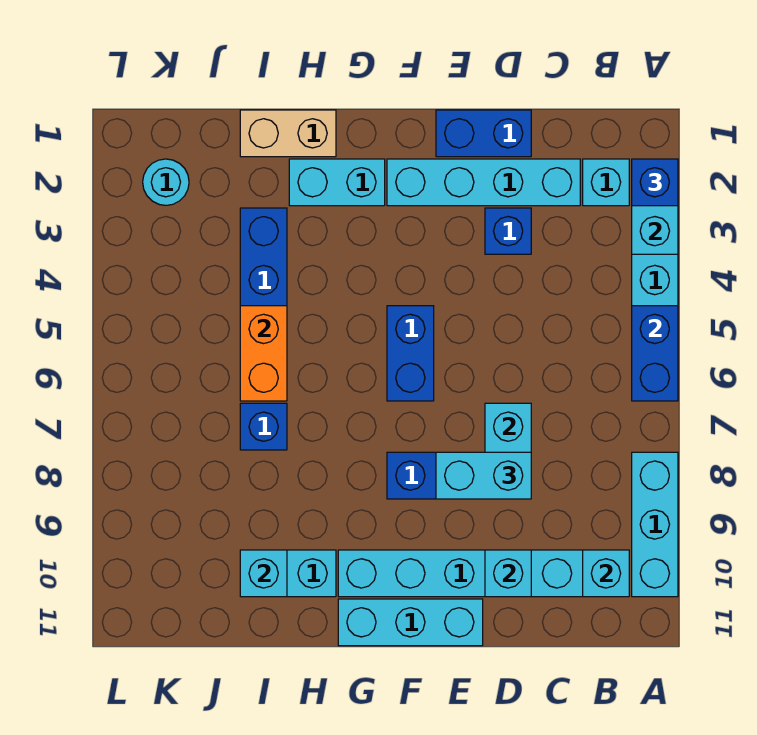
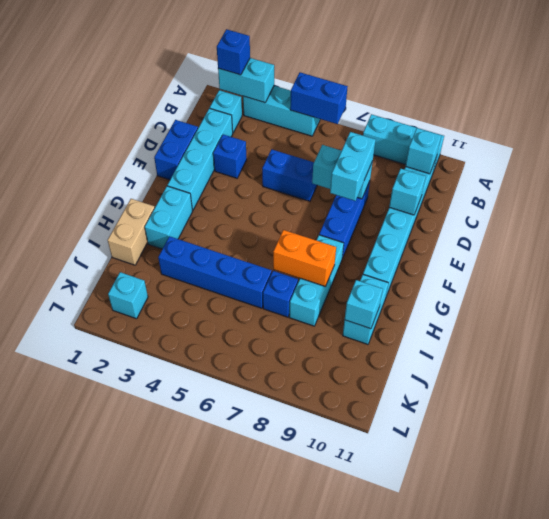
cyan 1x3 brick [338,599,483,646] -> cyan 1x3 brick moved to [289,235,344,326]
blue 1x2 brick [387,306,434,401] -> blue 1x2 brick moved to [262,149,317,201]
orange 1x2 brick [240,306,287,401] -> orange 1x2 brick moved to [273,230,336,287]
cyan 1x1 round brick [143,159,189,205] -> cyan 1x1 brick [108,272,148,319]

